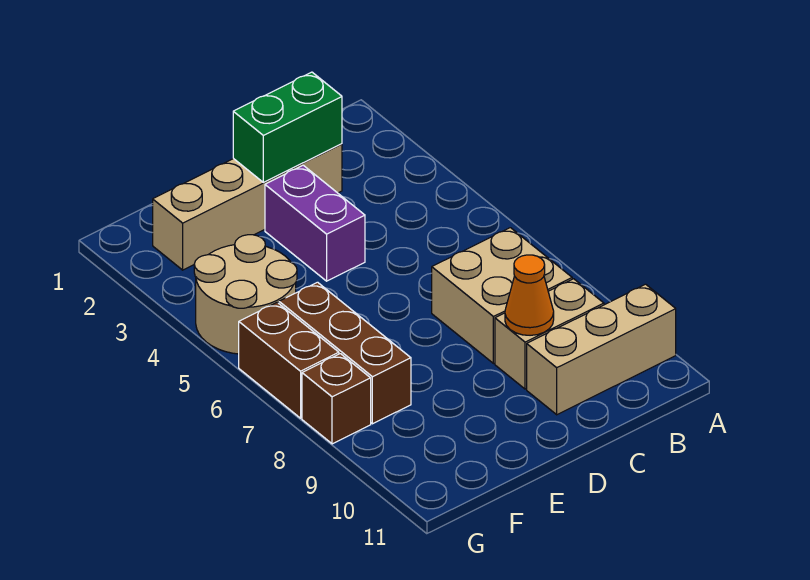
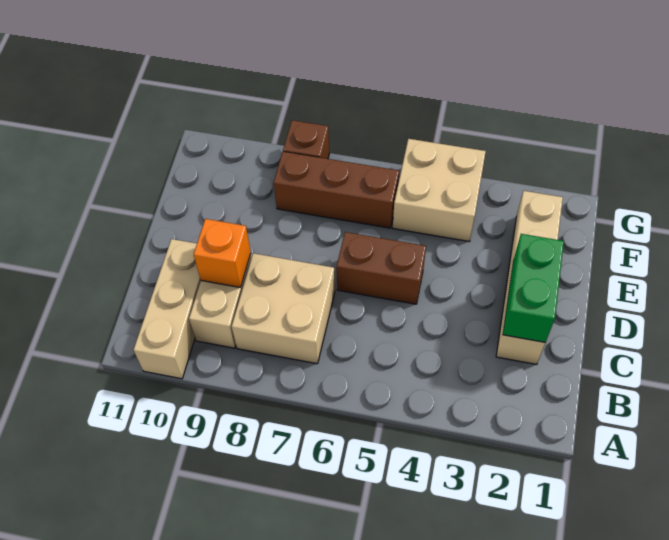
orange 1x1 cone [505,255,554,335] -> orange 1x1 brick [194,219,251,288]
purple 1x2 brick [265,165,365,281] -> none
tan 2x2 round brick [194,235,297,354] -> tan 2x2 brick [393,139,486,242]
brown 1x2 brick [239,303,339,418] -> brown 1x2 brick moved to [337,232,426,304]

